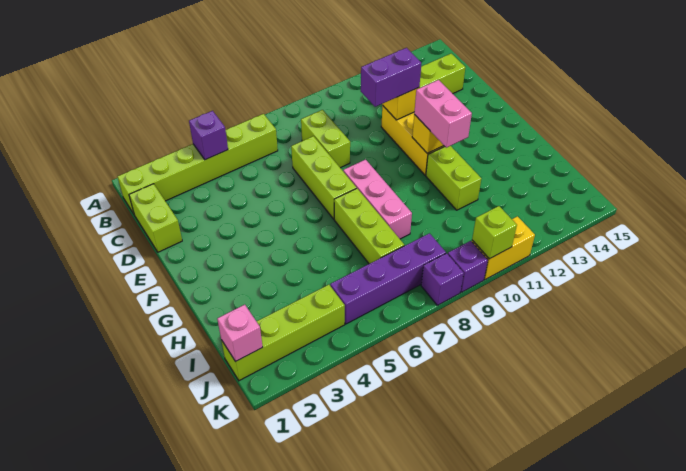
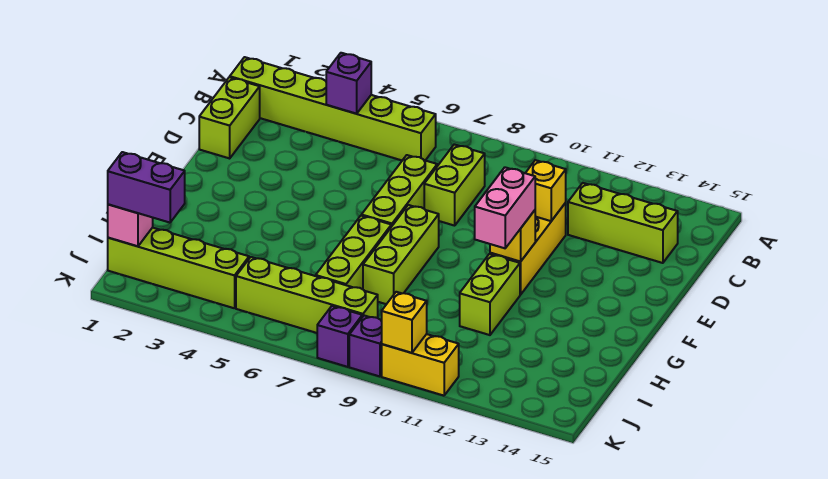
purple 1x2 brick [361,48,421,107] -> purple 1x2 brick moved to [108,152,185,223]
pink 1x3 brick [343,160,412,239] -> lime 1x3 brick [363,205,439,304]
purple 1x4 brick [330,233,446,324] -> lime 1x4 brick [236,257,378,333]
lime 1x1 brick [472,206,517,259] -> yellow 1x1 brick [382,292,427,353]

